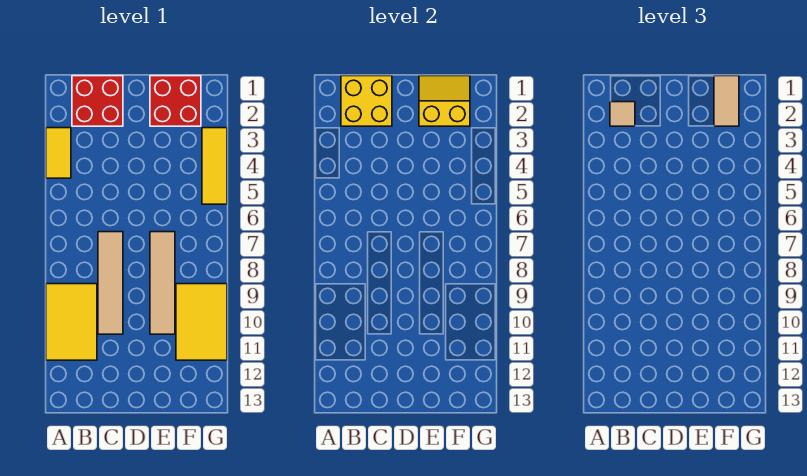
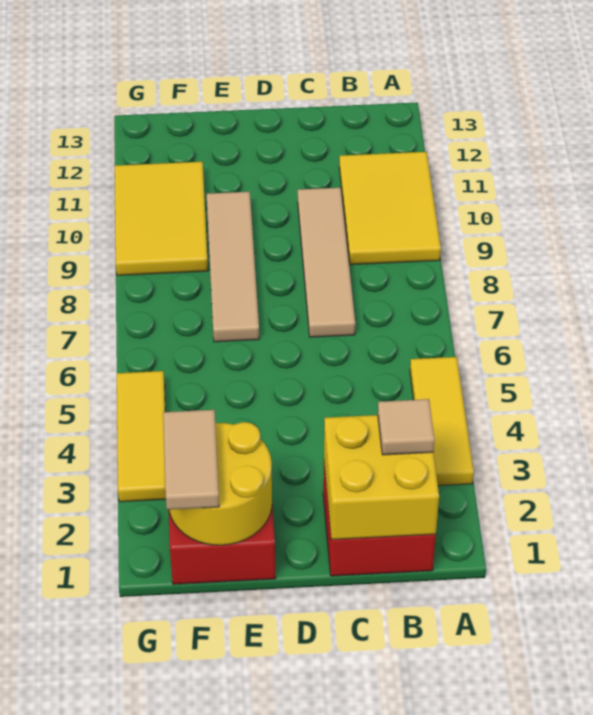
yellow 1x2 tile [46,128,71,178] -> yellow 1x3 tile [410,357,474,486]
yellow 2x2 slope [419,76,470,126] -> yellow 2x2 round brick [169,422,272,545]

